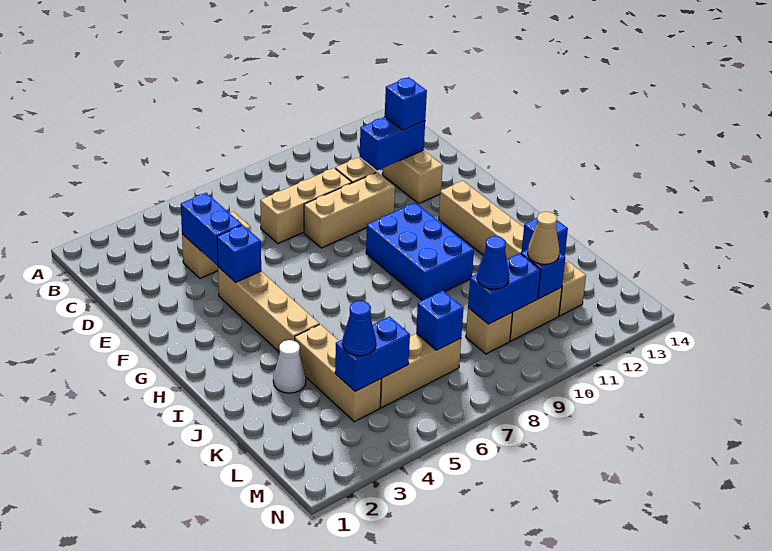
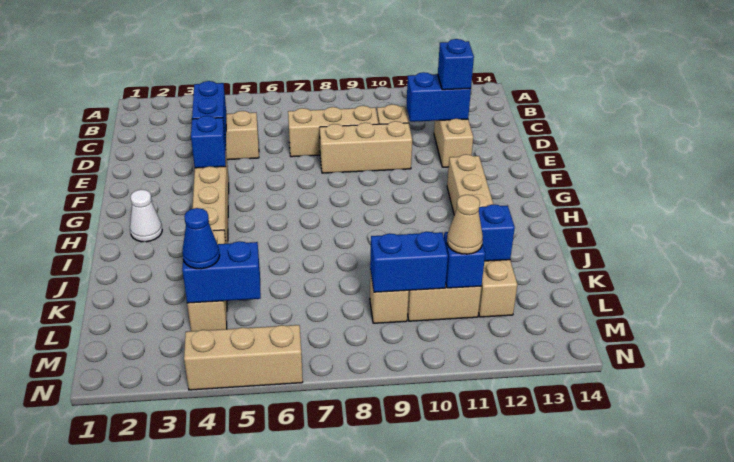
blue 2x3 brick [366,203,474,300] -> none
white 1x1 cone [273,340,306,393] -> white 1x1 cone moved to [130,190,162,242]
tan 1x3 brick [380,333,461,408] -> tan 1x3 brick moved to [184,325,303,390]
blue 1x1 brick [416,291,464,350] -> none
blue 1x1 cone [477,236,509,289] -> none

